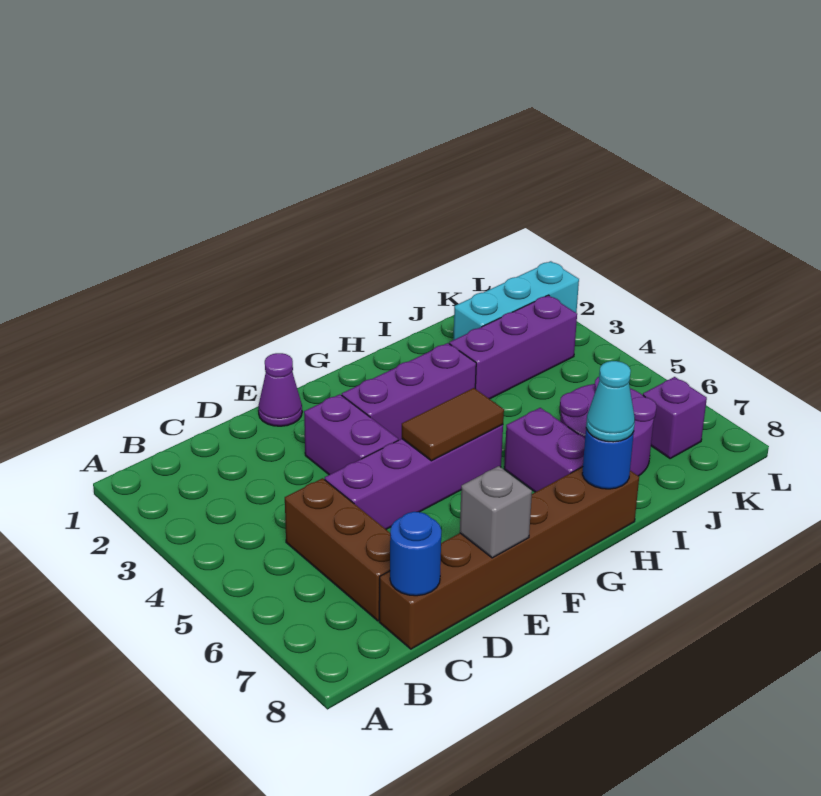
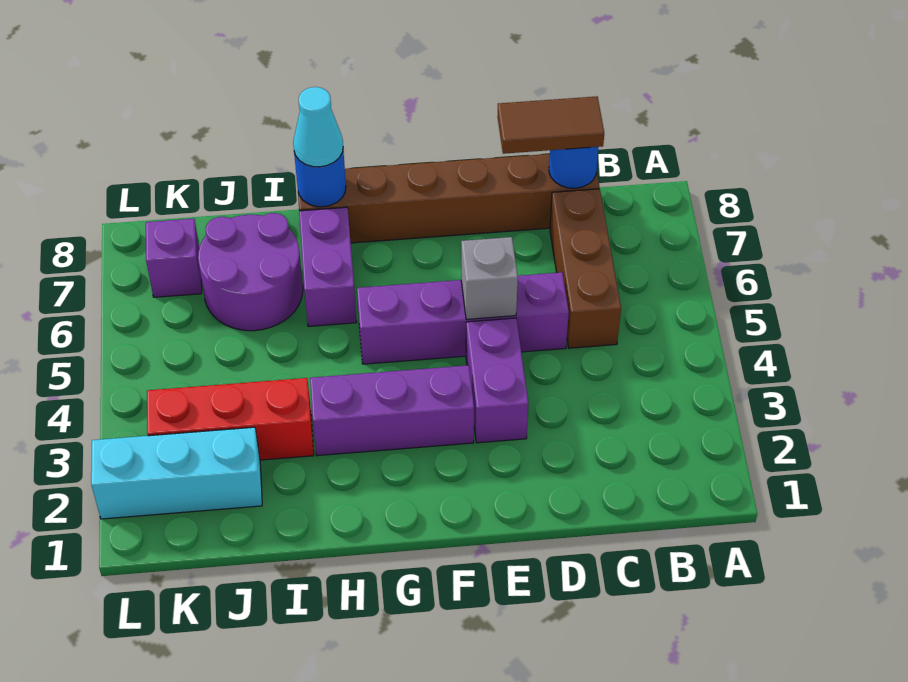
purple 1x1 cone [258,353,302,426] -> none
grey 1x1 brick [460,466,532,558] -> grey 1x1 brick moved to [461,237,518,319]
brown 1x2 tile [402,388,504,461] -> brown 1x2 tile moved to [497,96,604,154]
purple 1x3 brick [449,295,577,399] -> red 1x3 brick [147,378,314,460]

